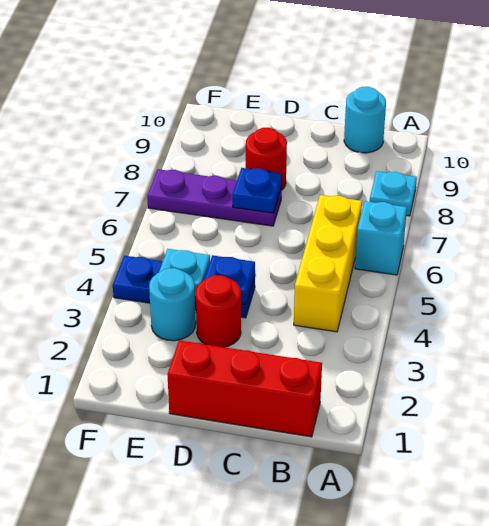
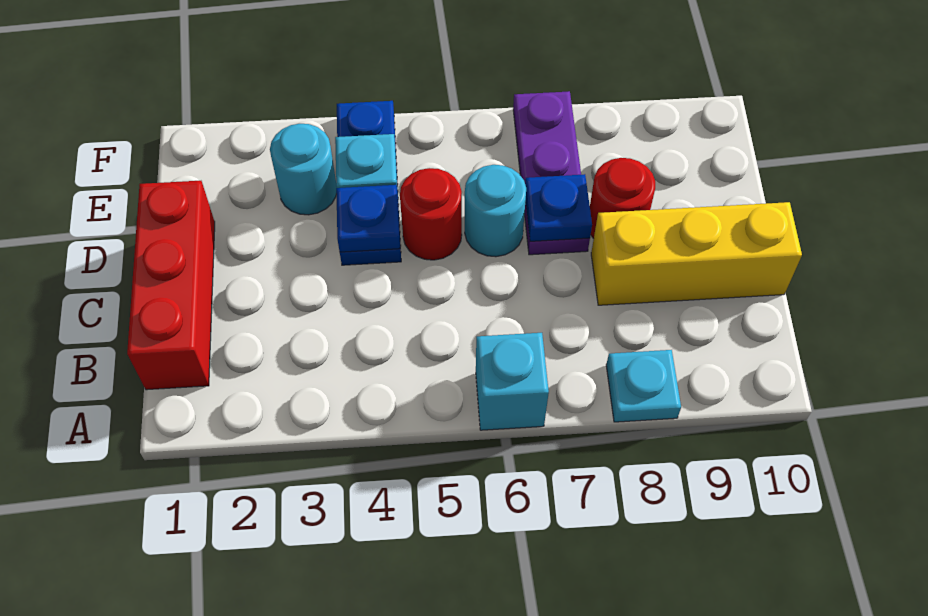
yellow 1x3 brick [294,195,362,332] -> yellow 1x3 brick moved to [591,202,802,305]
cyan 1x1 round brick [344,87,386,153] -> cyan 1x1 round brick moved to [465,165,526,257]
red 1x1 round brick [196,275,241,347] -> red 1x1 round brick moved to [400,168,462,260]

